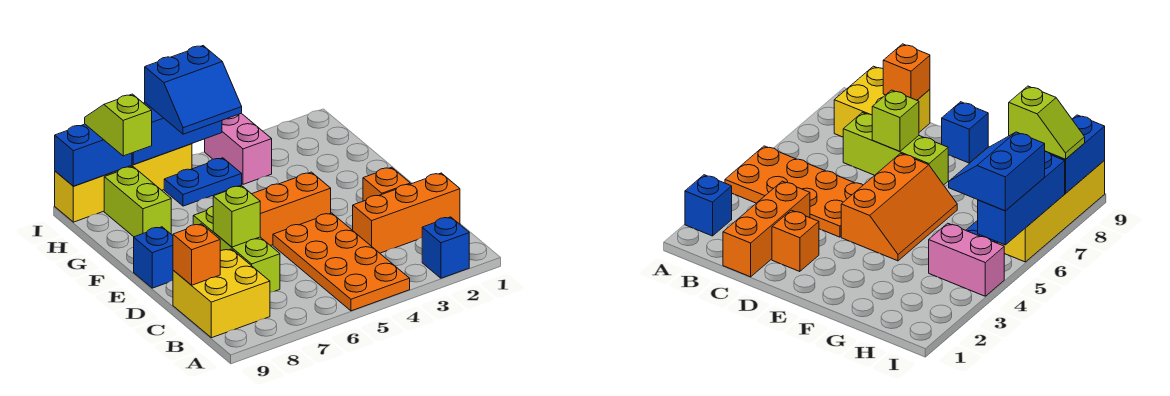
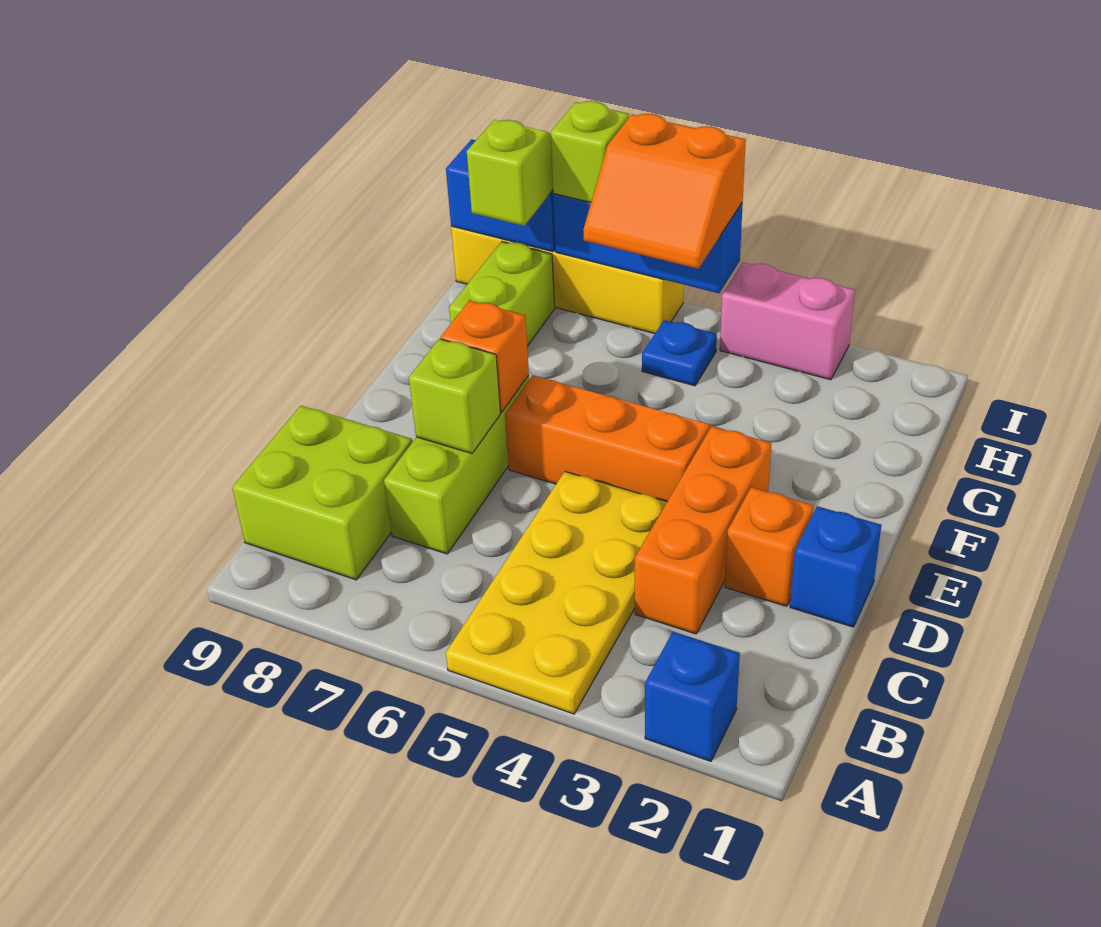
orange 2x4 plate [273,213,410,311] -> yellow 2x4 plate [446,472,667,714]
yellow 2x2 brick [173,249,270,338] -> lime 2x2 brick [232,406,412,580]
orange 1x3 brick [353,173,460,253] -> orange 1x3 brick turned to [635,427,771,634]
orange 1x1 brick [173,224,220,285] -> orange 1x1 brick moved to [441,300,529,412]
blue 1x1 brick [134,227,173,288] -> blue 1x1 brick moved to [790,506,881,627]
pink 1x2 brick [205,113,272,184] -> pink 1x2 brick turned to [720,262,855,380]
blue 1x2 plate [164,158,242,206] -> blue 1x1 plate [642,320,717,386]
blue 2x2 slope [145,46,242,134] -> orange 2x2 slope [583,114,746,269]
none -> lime 1x1 brick [551,101,629,202]

